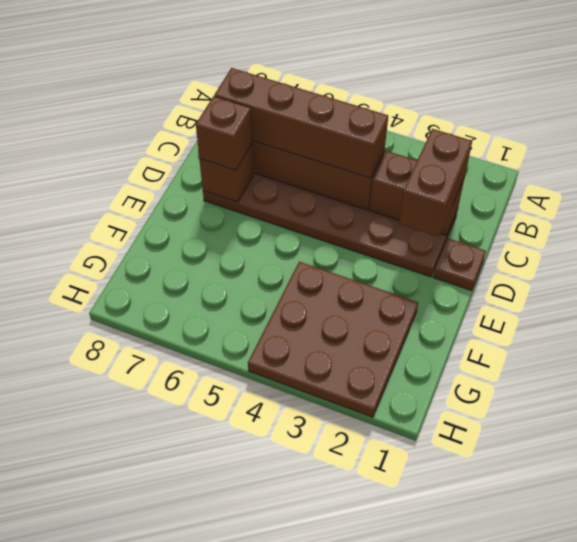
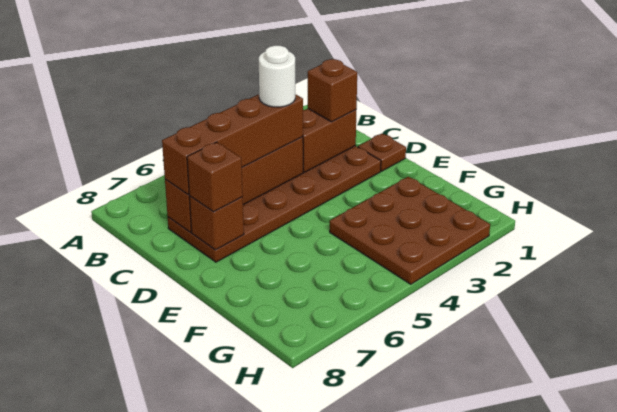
brown 1x2 brick [399,129,472,236] -> brown 1x1 brick [308,59,357,122]
none -> white 1x1 round brick [259,46,295,107]

